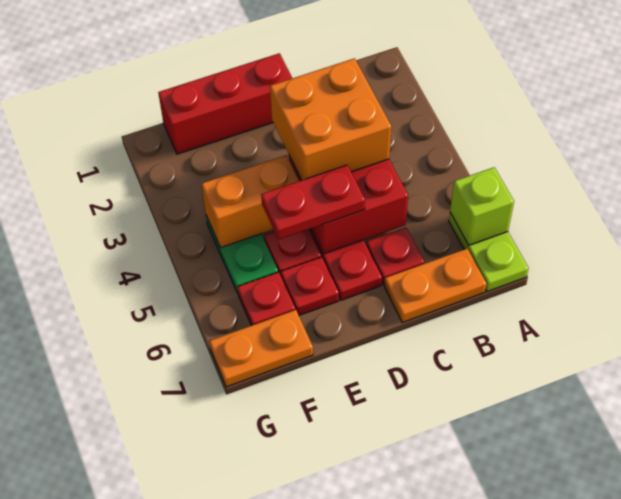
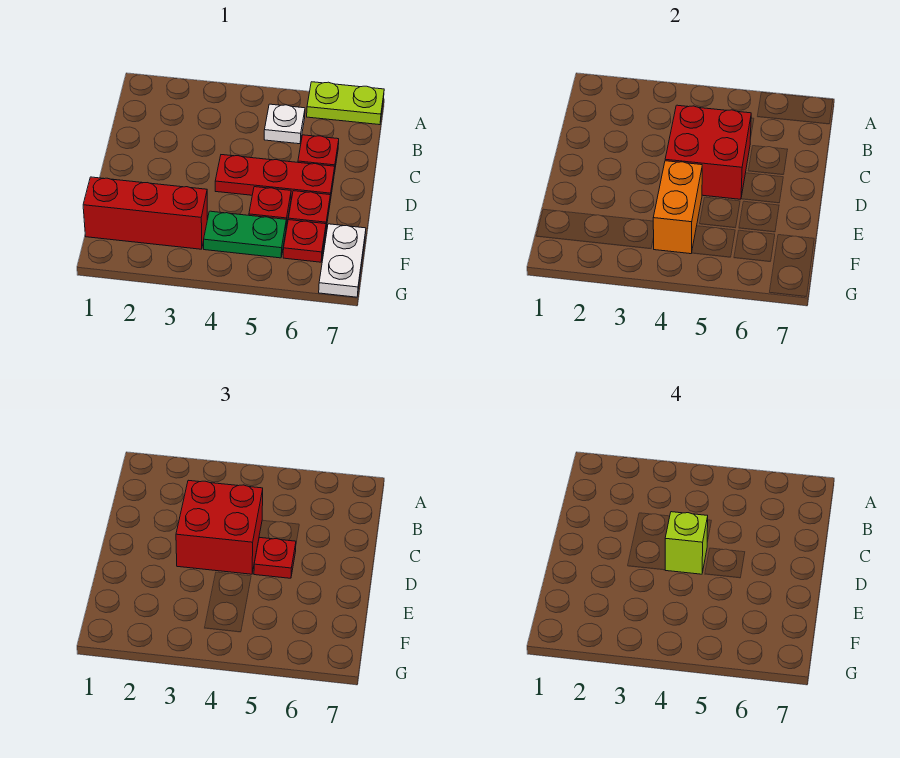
lime 1x1 brick [450,167,514,245] -> lime 1x1 brick moved to [665,512,708,574]
none -> white 1x1 plate [264,104,305,144]
orange 1x2 plate [384,249,486,323] -> none
orange 2x2 brick [270,58,391,180] -> red 2x2 brick [176,480,263,574]
red 1x3 brick [158,53,292,154] -> red 1x3 brick turned to [83,177,207,249]
red 1x2 plate [261,165,365,240] -> red 1x1 plate [254,538,296,578]
orange 1x2 plate [209,310,313,387] -> white 1x2 plate [319,224,366,297]

